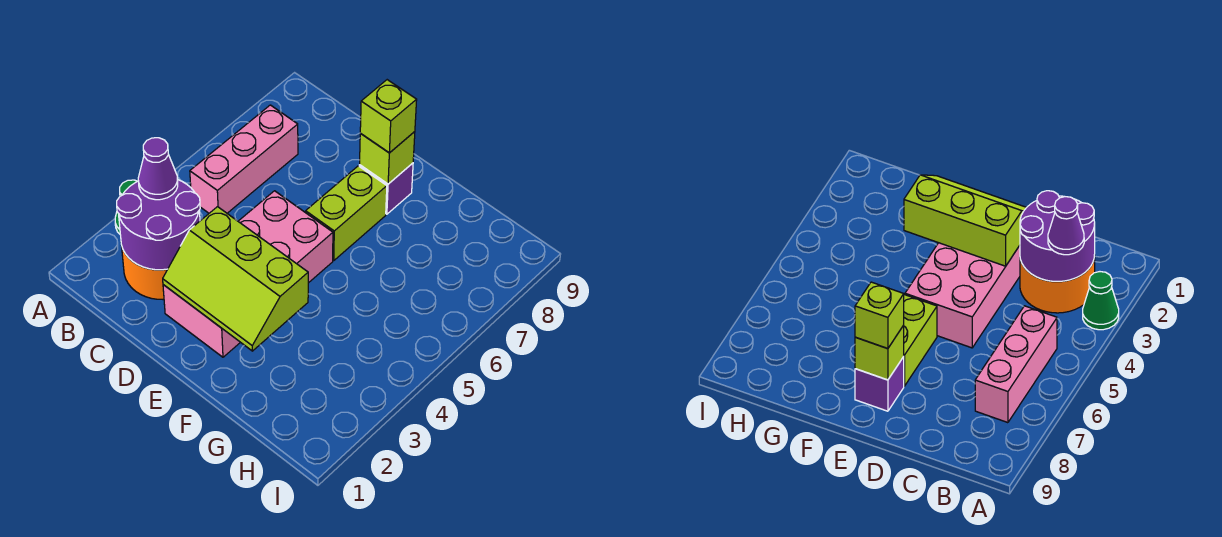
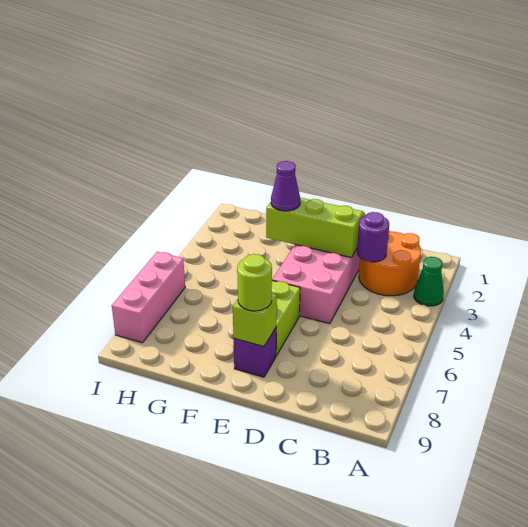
purple 2x2 round brick [117,180,200,270] -> purple 1x1 round brick [357,212,389,262]
purple 1x1 cone [138,138,178,200] -> purple 1x1 cone moved to [271,161,300,211]
pink 1x3 brick [190,105,298,213] -> pink 1x3 brick moved to [112,252,185,343]
lime 1x1 brick [360,80,417,153] -> lime 1x1 round brick [237,254,272,311]

